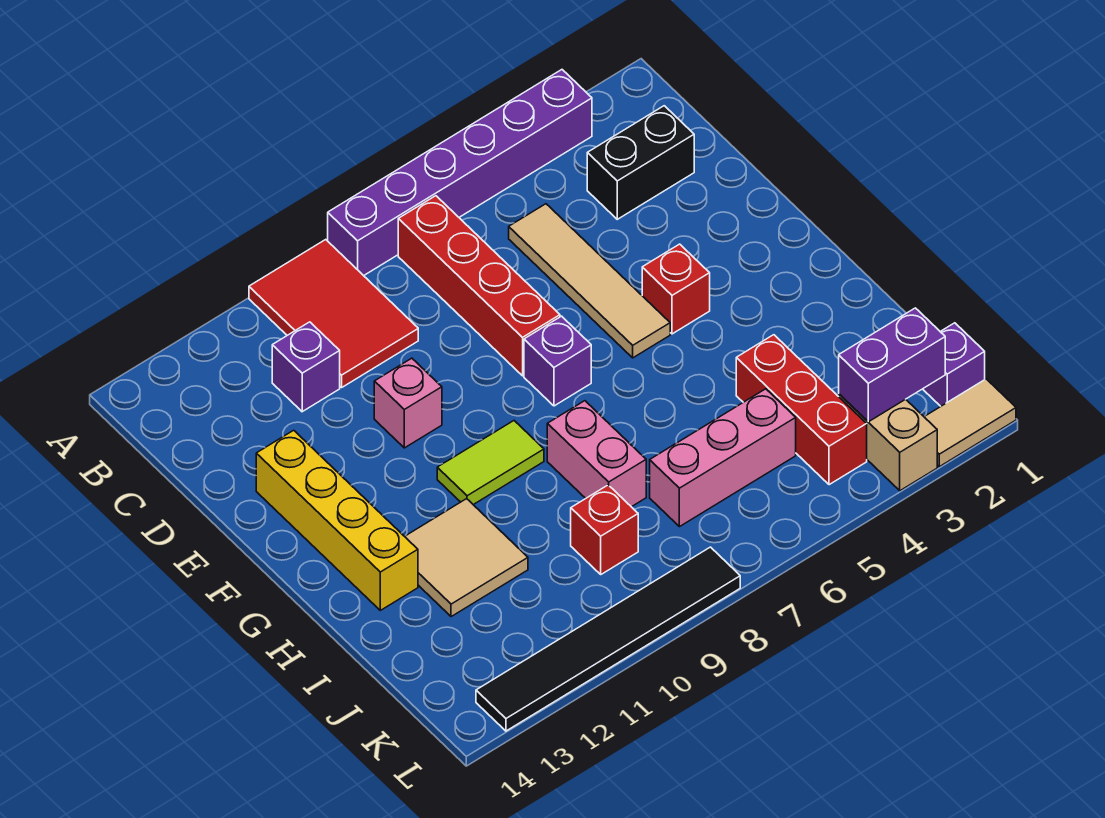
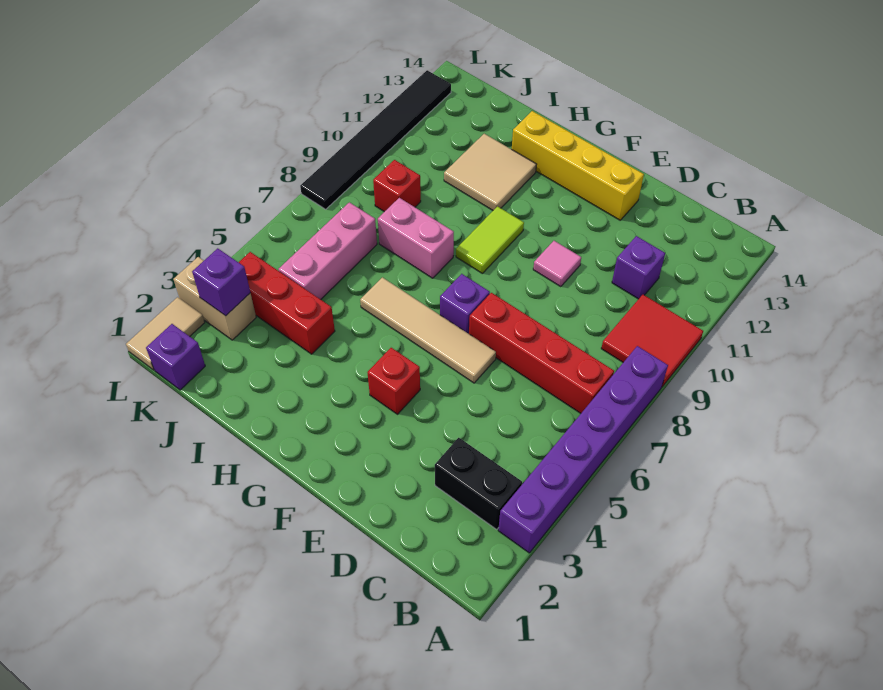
red 2x3 tile [249,240,418,387] -> red 2x2 tile [601,295,703,387]
black 1x2 brick [587,106,694,219] -> black 1x2 brick turned to [435,438,522,529]
tan 1x4 tile [509,204,670,358] -> tan 1x4 tile moved to [360,277,496,383]
pink 1x1 brick [374,358,442,448] -> pink 1x1 tile [533,241,581,287]
purple 1x2 brick [839,308,945,422] -> purple 1x1 brick [192,248,250,316]

